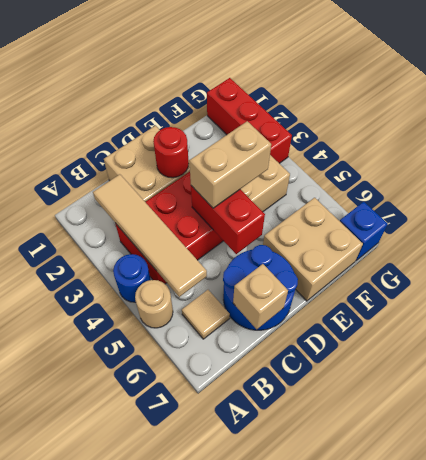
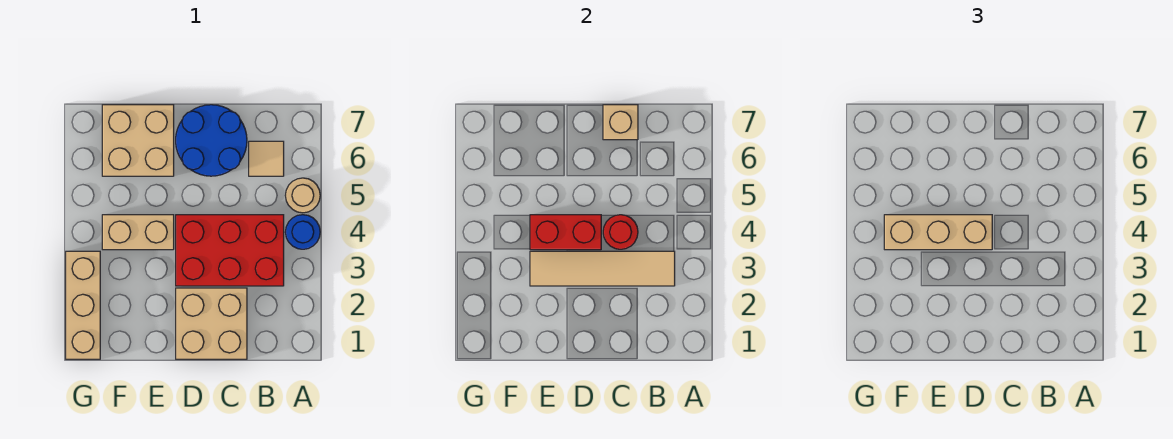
tan 1x4 tile [93,174,207,297] -> tan 1x4 tile turned to [530,251,675,286]
red 1x1 round brick [153,127,189,178] -> red 1x1 round brick moved to [603,215,638,249]
red 1x2 brick [191,186,265,254] -> red 1x2 brick turned to [530,215,601,250]
tan 1x2 brick [189,121,271,208] -> tan 1x3 brick [884,215,992,250]
red 1x3 brick [207,78,292,163] -> tan 1x3 brick [66,251,100,359]
blue 1x1 brick [340,202,388,261] -> none

